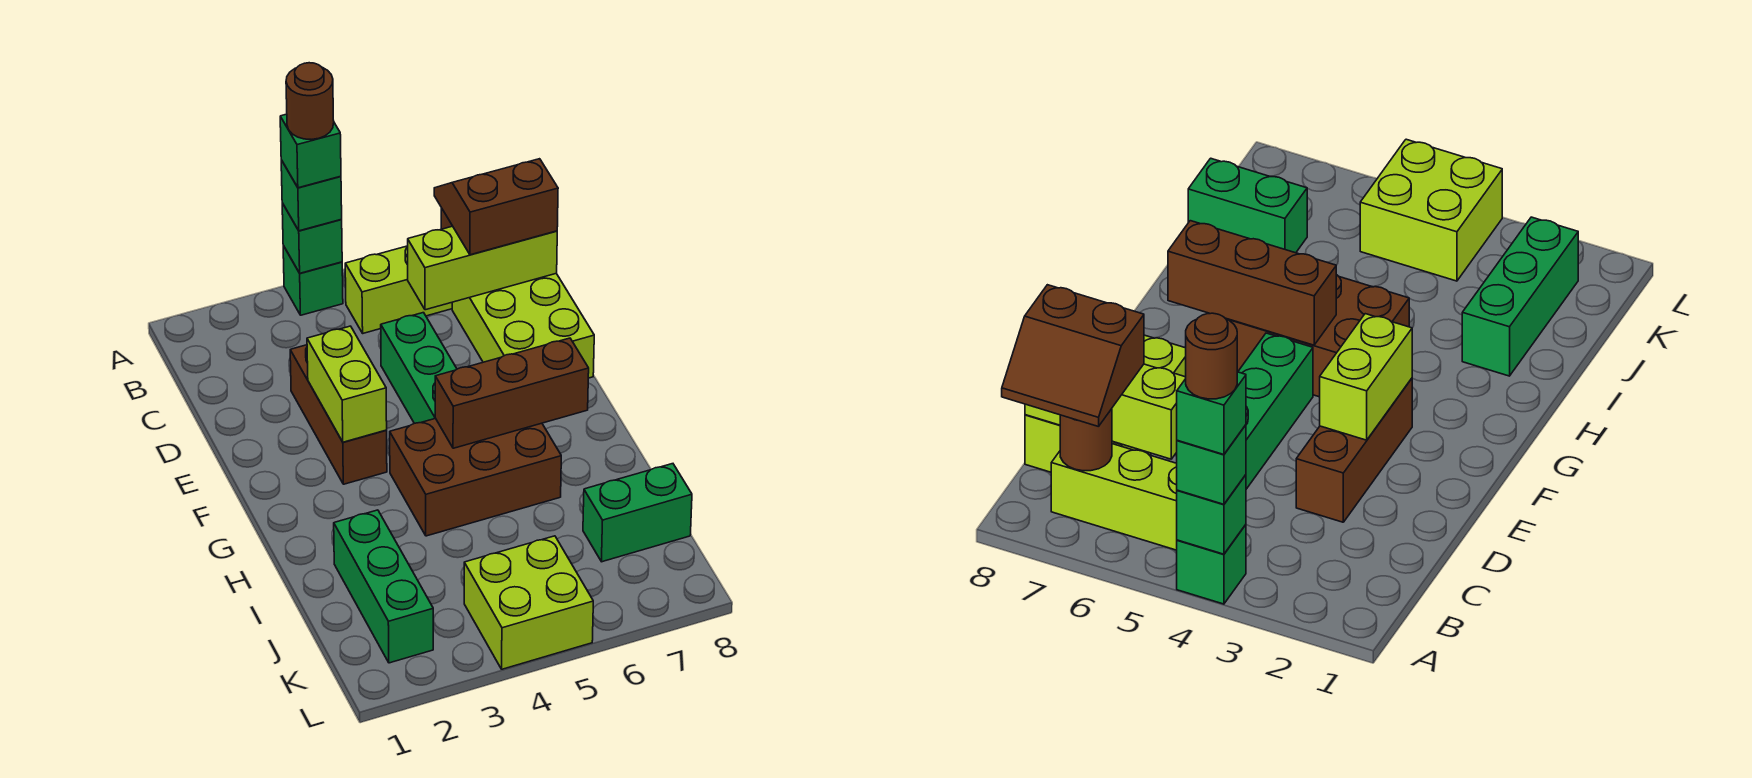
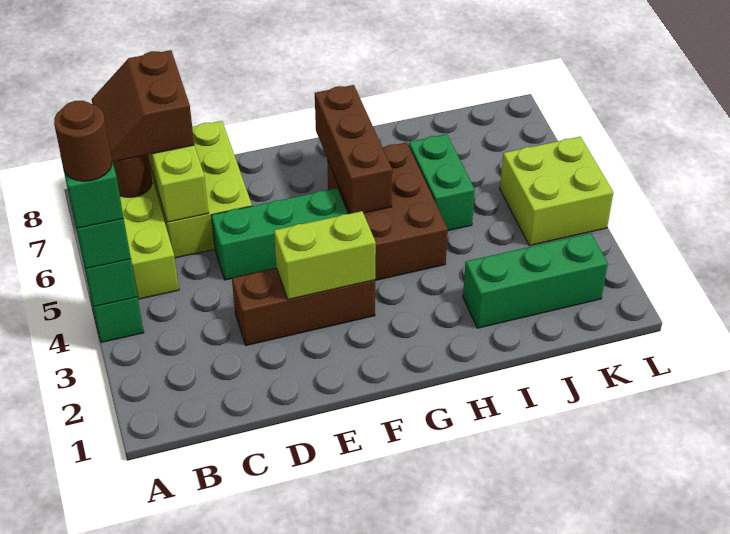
lime 2x3 brick [452,273,594,378] -> lime 2x3 brick turned to [150,121,252,258]
green 1x2 brick [583,464,692,562] -> green 1x2 brick moved to [409,134,475,231]

